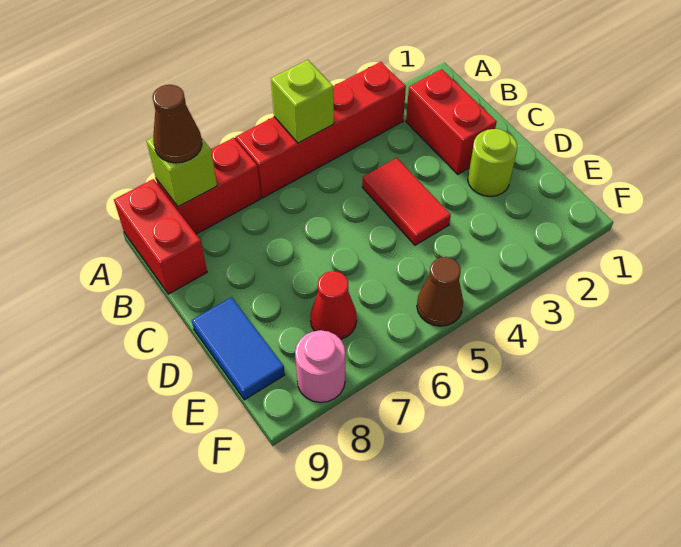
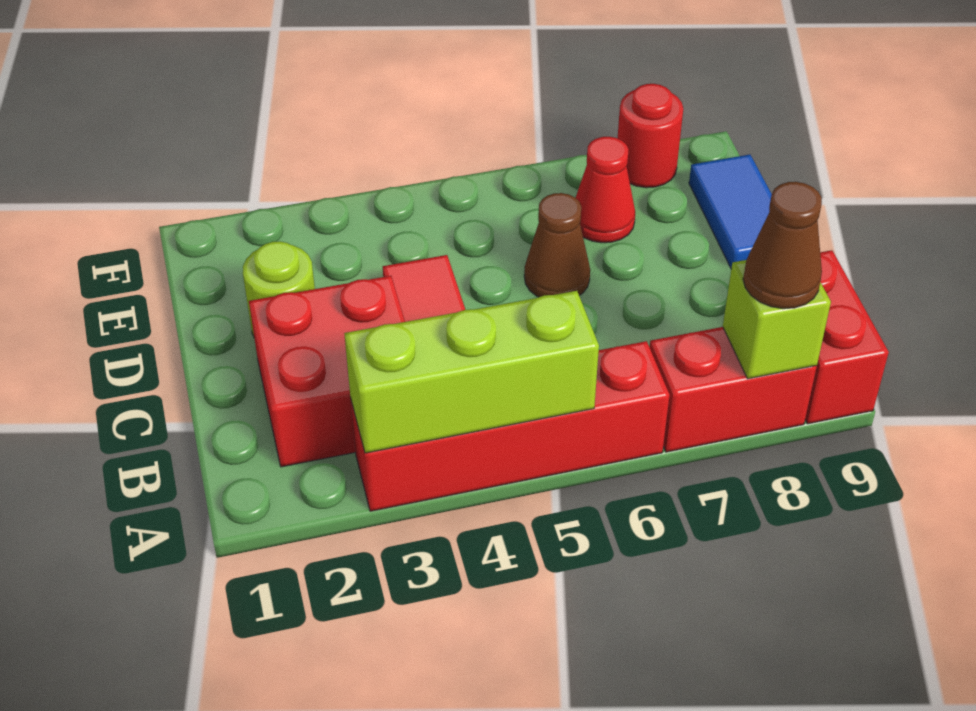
lime 1x1 brick [271,60,334,143] -> lime 1x3 brick [344,291,599,453]
red 1x2 brick [406,69,497,174] -> red 2x2 brick [249,276,405,467]
brown 1x1 cone [417,257,463,326] -> brown 1x1 cone moved to [524,193,590,297]
pink 1x1 round brick [295,330,345,402] -> red 1x1 round brick [618,84,683,188]

